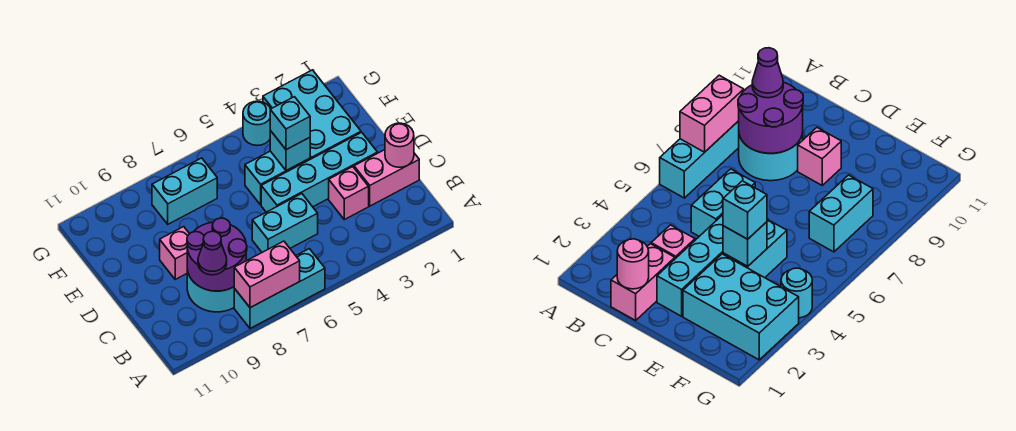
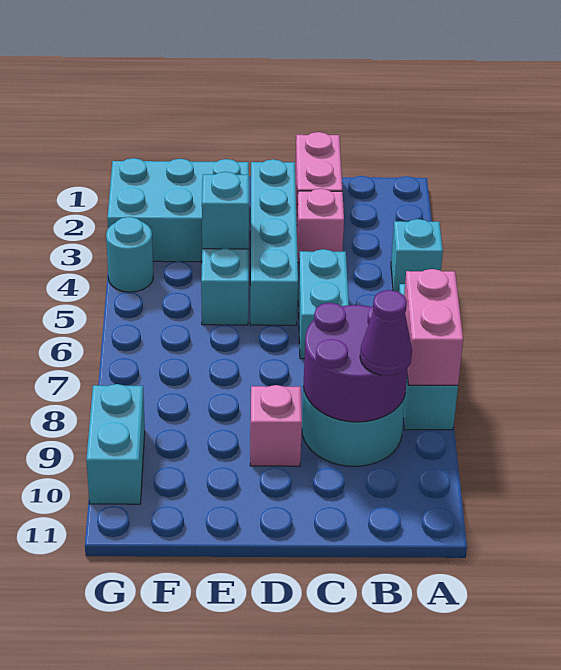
pink 1x1 round brick [385,123,414,167] -> none
cyan 1x1 brick [270,97,310,150] -> cyan 1x1 brick moved to [391,219,443,292]
cyan 1x2 brick [152,158,217,224] -> cyan 1x2 brick moved to [86,384,145,504]

